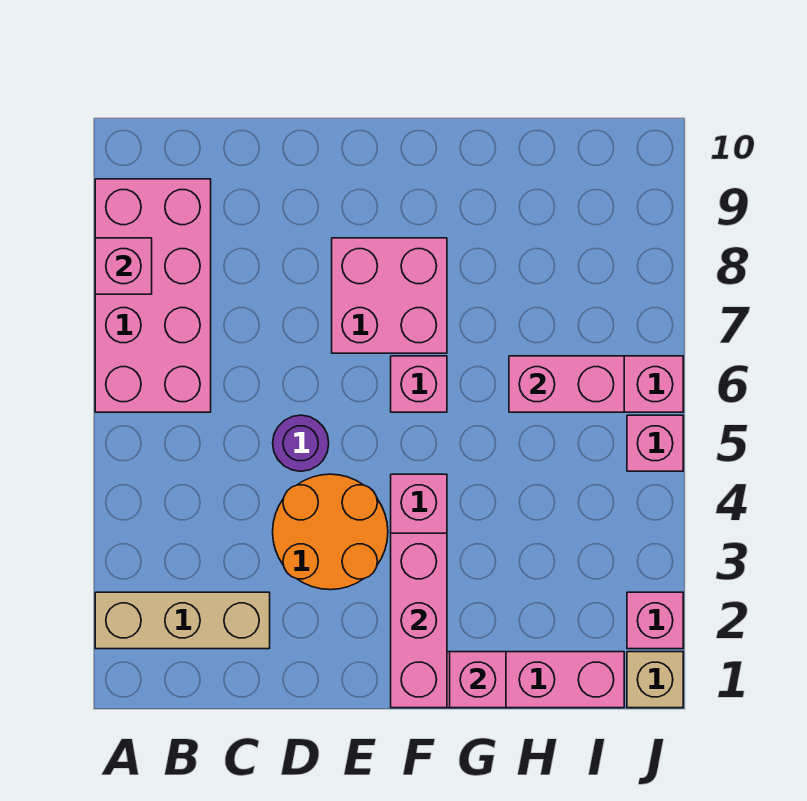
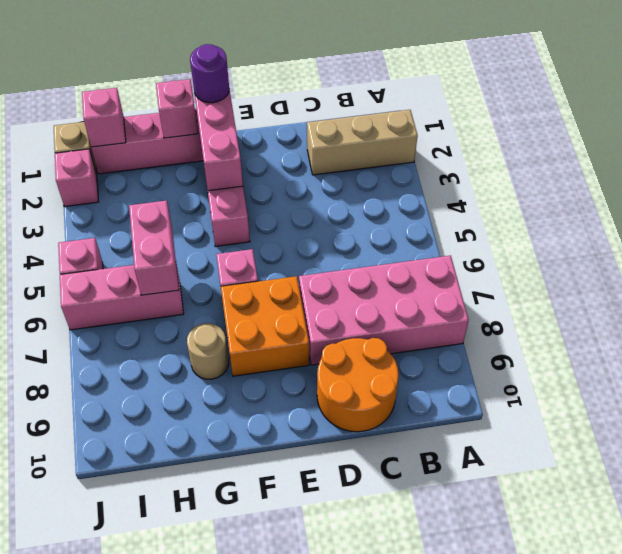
pink 2x4 brick [95,179,211,412] -> pink 2x4 brick turned to [299,255,469,365]
pink 1x1 brick [95,238,152,294] -> pink 1x1 brick moved to [82,88,126,147]
orange 2x2 round brick [273,474,388,590] -> orange 2x2 round brick moved to [317,338,399,432]
purple 1x1 round brick [273,415,329,471] -> purple 1x1 round brick moved to [190,44,229,103]
pink 2x2 brick [332,238,447,353] -> orange 2x2 brick [221,276,309,376]
none -> tan 1x1 round brick [187,323,229,379]
pink 1x2 brick [509,356,624,412] -> pink 1x2 brick turned to [129,200,179,295]

